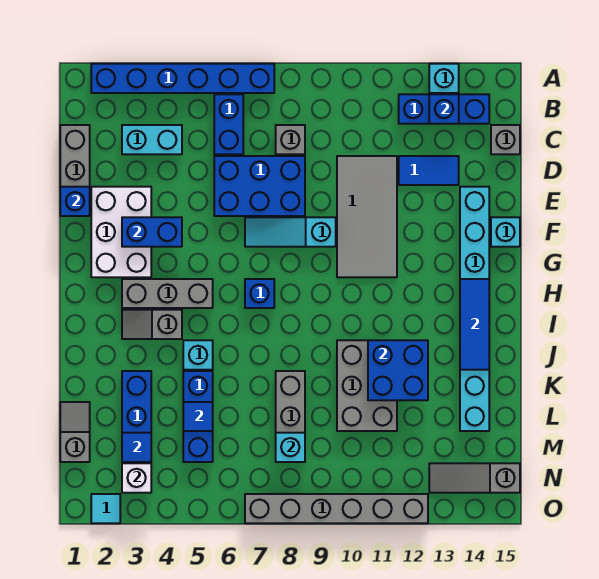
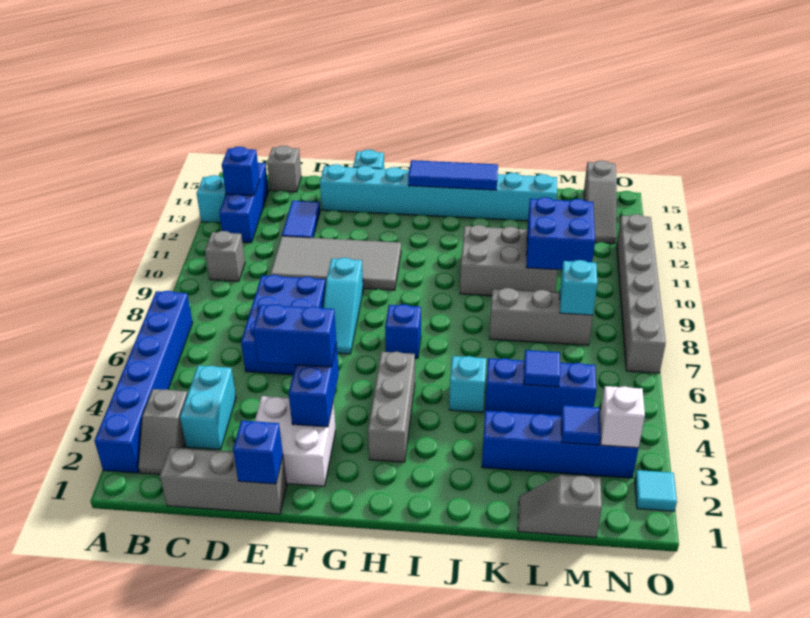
blue 1x2 brick [214,94,243,154] -> blue 1x2 brick moved to [253,304,337,367]
grey 1x1 brick [276,125,305,154] -> grey 1x1 brick moved to [205,231,245,281]
white 2x3 brick [91,187,151,277] -> white 2x2 brick [255,396,336,486]
grey 1x2 slope [122,310,182,339] -> grey 1x2 slope moved to [139,389,188,475]
blue 2x2 brick [368,340,428,400] -> blue 2x2 brick moved to [526,197,595,270]

